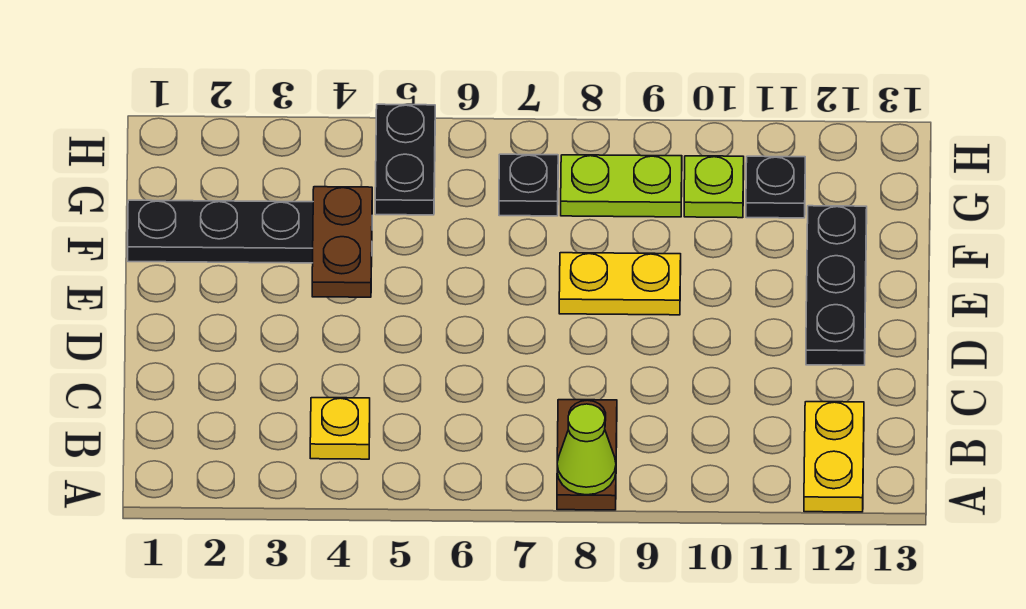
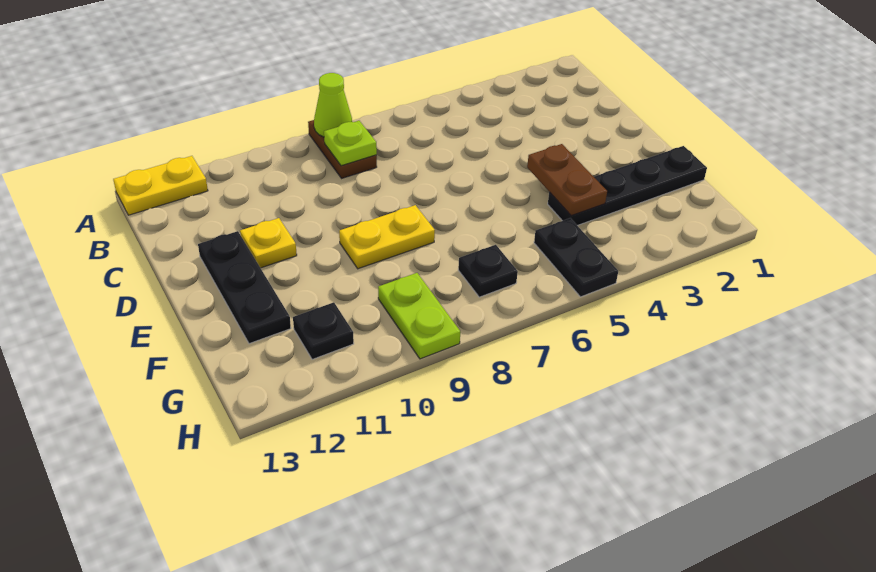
yellow 1x2 plate [804,402,864,512] -> yellow 1x2 plate turned to [113,156,208,215]
yellow 1x1 plate [310,398,370,459] -> yellow 1x1 plate moved to [240,218,297,268]
lime 1x2 plate [561,155,682,217] -> lime 1x2 plate turned to [378,273,460,359]
lime 1x1 plate [684,156,744,218] -> lime 1x1 plate moved to [324,121,377,166]

